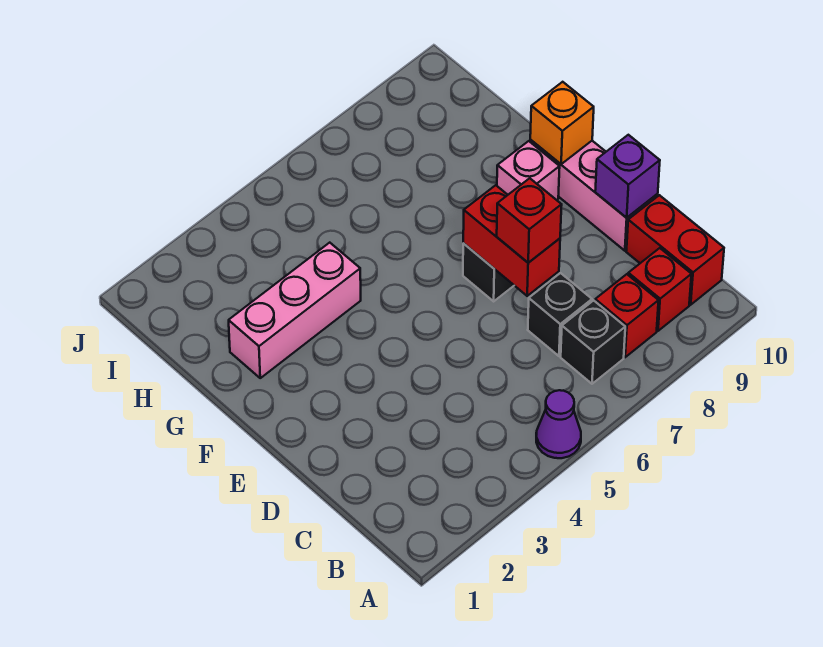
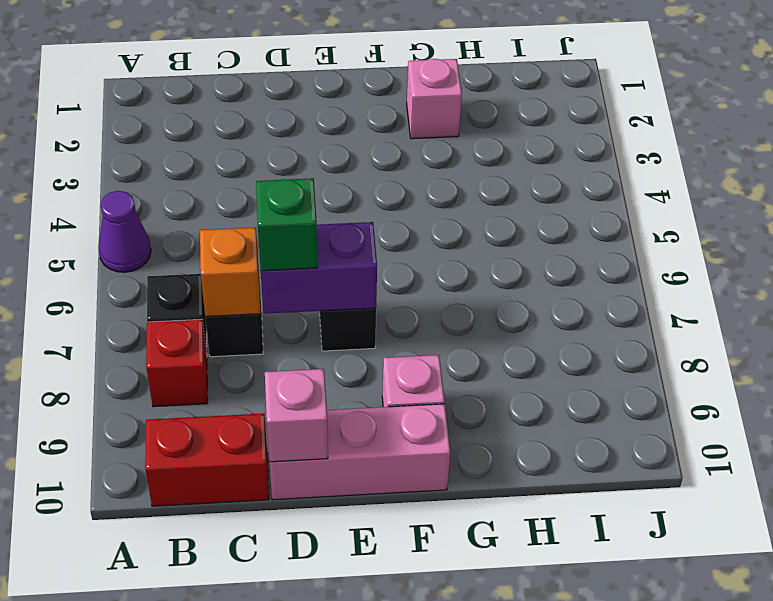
red 1x1 brick [628,248,691,331] -> none
red 1x2 brick [463,185,560,296] -> purple 1x2 brick [261,222,377,314]
red 1x1 brick [497,178,562,263] -> green 1x1 brick [256,178,318,271]
purple 1x1 brick [595,135,660,218] -> pink 1x1 brick [265,369,328,462]
orange 1x1 brick [530,82,594,164] -> orange 1x1 brick moved to [200,227,261,317]
pink 1x3 brick [229,243,361,378] -> pink 1x1 brick [407,59,462,139]

